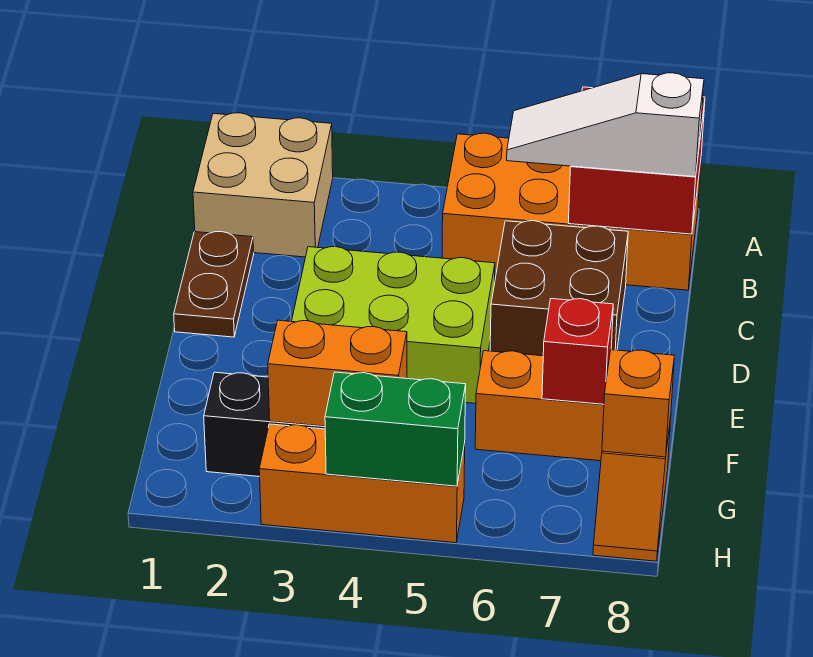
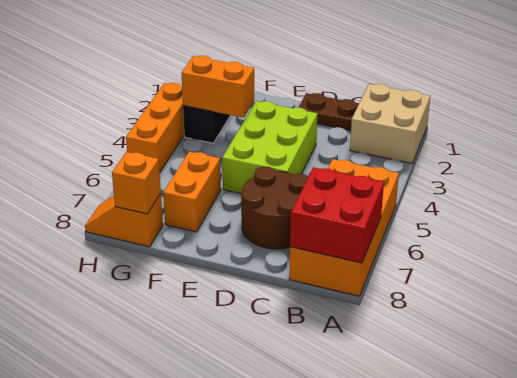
white 1x3 slope [507,73,704,177] -> none
brown 2x2 brick [490,221,628,356] -> brown 2x2 round brick [241,166,308,249]
red 1x1 brick [542,299,613,404] -> none
orange 1x2 brick [268,320,407,426] -> orange 1x2 brick turned to [181,56,254,118]
green 1x2 brick [325,372,466,486] -> none

